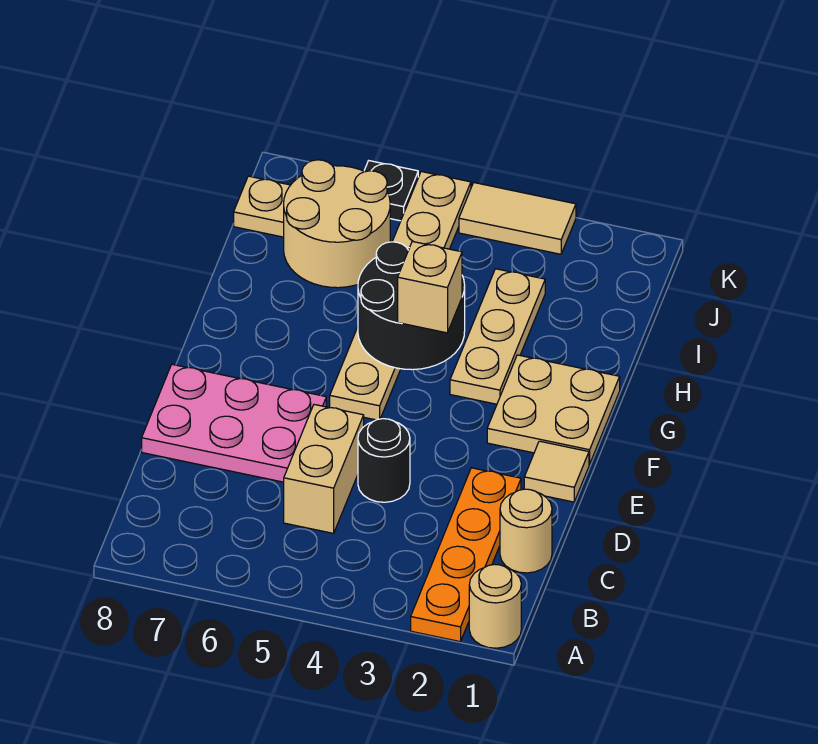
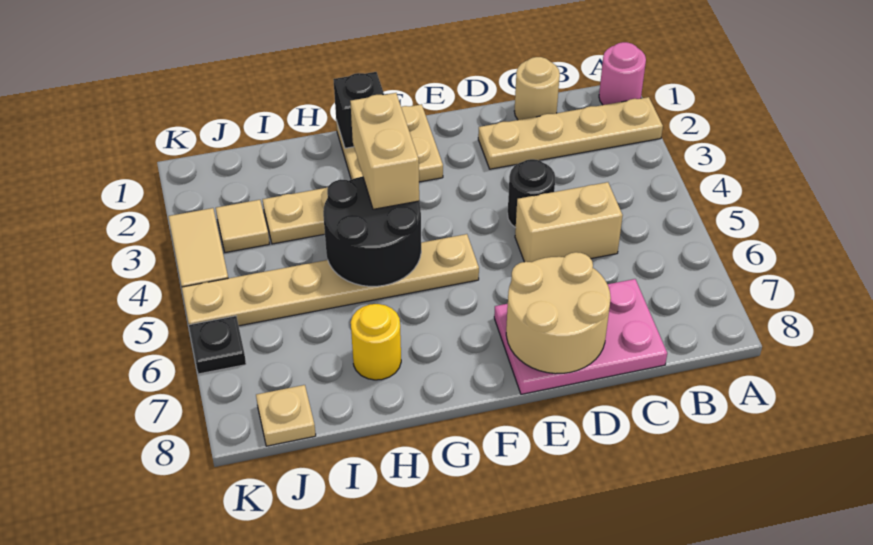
tan 1x1 round brick [469,564,521,648] -> pink 1x1 round brick [599,42,646,105]
orange 1x4 plate [411,468,521,642] -> tan 1x4 plate [478,97,663,169]
pink 2x3 plate [142,364,326,482] -> pink 2x3 plate turned to [494,279,667,394]
tan 1x1 tile [524,441,589,502] -> tan 1x1 tile moved to [216,200,269,253]
none -> black 1x1 brick [334,72,384,148]
tan 1x1 brick [398,241,462,333] -> tan 1x2 brick [350,93,419,209]
none -> yellow 1x1 round brick [351,304,401,380]
tan 2x2 round brick [284,160,390,288] -> tan 2x2 round brick moved to [506,252,611,374]

